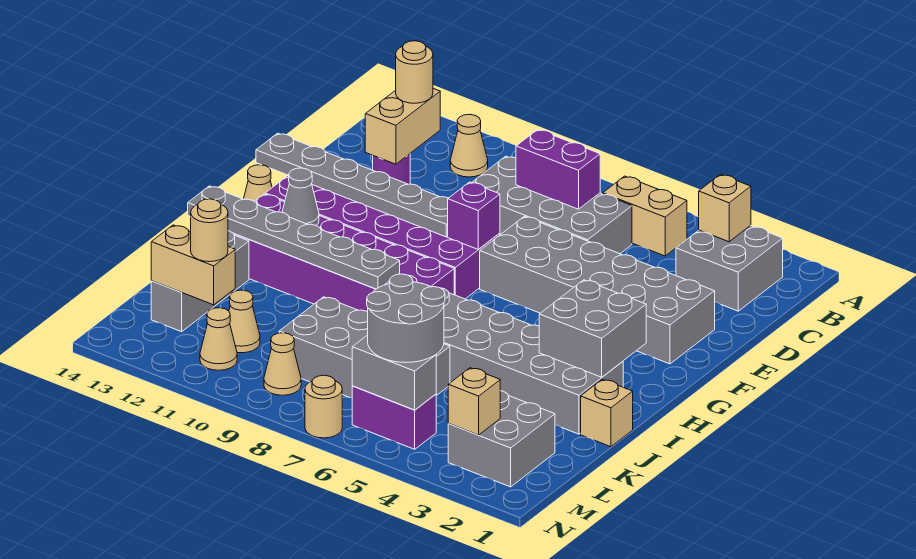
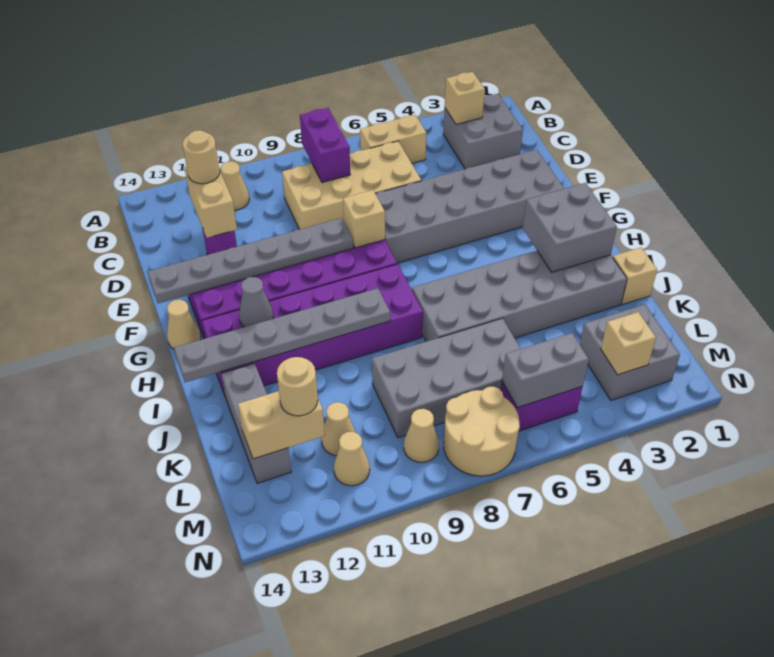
grey 2x4 brick [472,156,632,254] -> tan 2x4 brick [282,141,421,230]
purple 1x2 brick [516,130,600,209] -> purple 1x2 brick turned to [300,108,350,183]
purple 1x1 brick [448,182,500,249] -> tan 1x1 brick [343,190,385,248]
grey 2x2 round brick [367,274,445,363] -> none
tan 1x1 round brick [305,375,342,438] -> tan 2x2 round brick [443,387,520,476]

